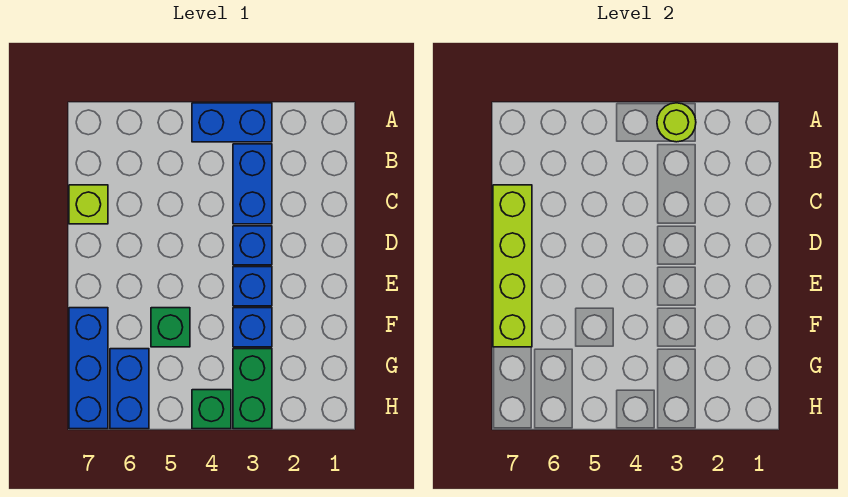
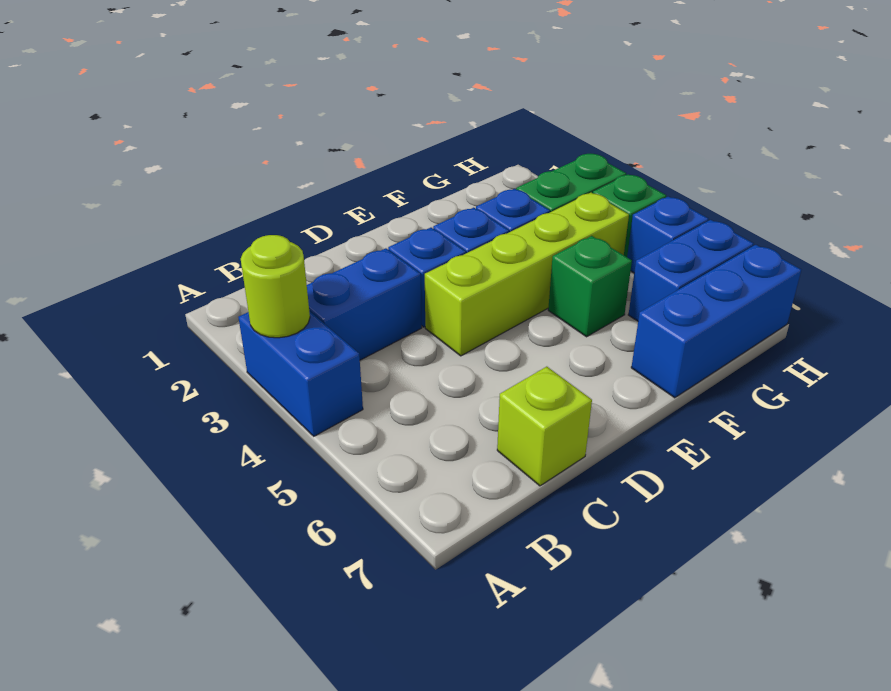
lime 1x4 brick [493,185,532,347] -> lime 1x4 brick moved to [425,193,629,356]
none -> blue 1x1 brick [627,196,709,273]

